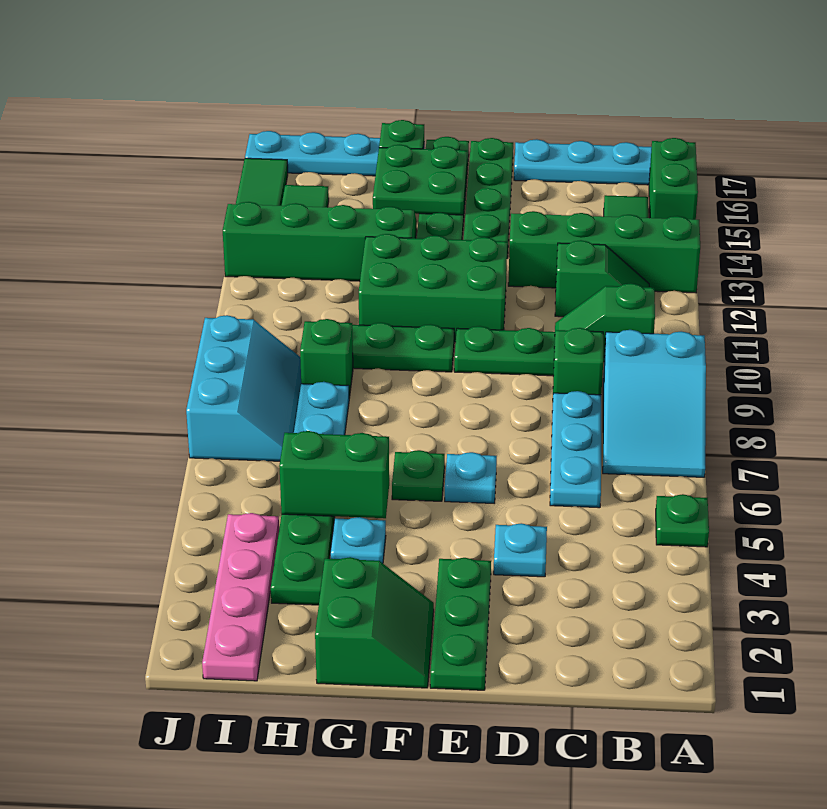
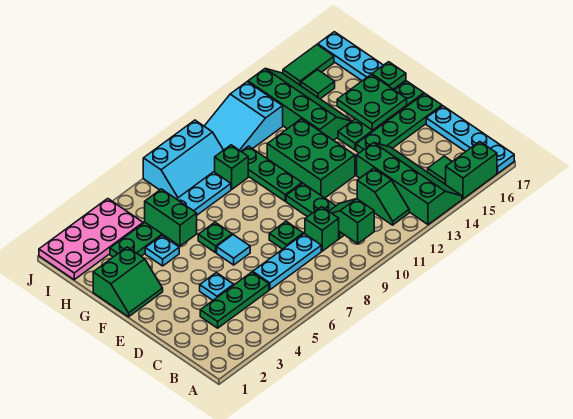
green 1x1 plate [656,494,709,547] -> green 1x1 plate moved to [269,221,303,249]
cyan 2x3 slope [603,330,706,477] -> cyan 2x3 slope moved to [204,82,283,151]
green 1x3 plate [430,558,491,690] -> green 1x3 plate moved to [200,272,269,328]
cyan 1x1 plate [445,452,497,503] -> cyan 1x1 tile [217,235,250,265]
pink 1x4 plate [202,513,279,681] -> pink 2x4 plate [39,199,143,280]

